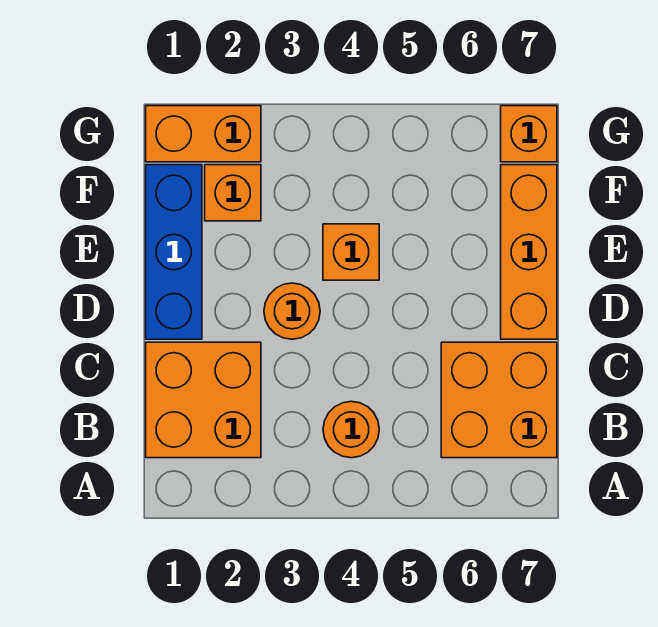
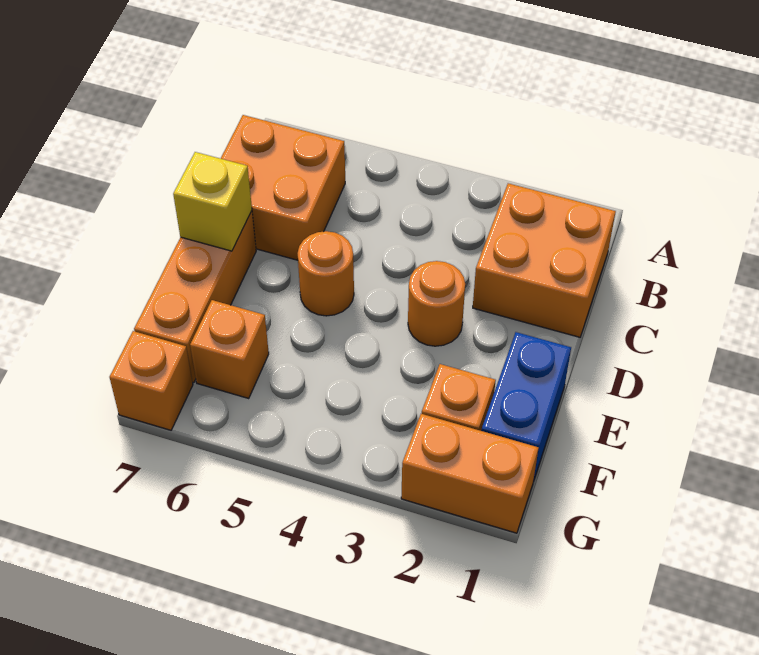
orange 1x1 round brick [323,401,379,458] -> orange 1x1 round brick moved to [298,231,354,316]
blue 1x3 brick [146,165,202,339] -> blue 1x2 brick [481,332,571,481]
none -> yellow 1x1 brick [173,152,252,251]
orange 1x1 brick [323,224,379,280] -> orange 1x1 brick moved to [190,300,269,398]

